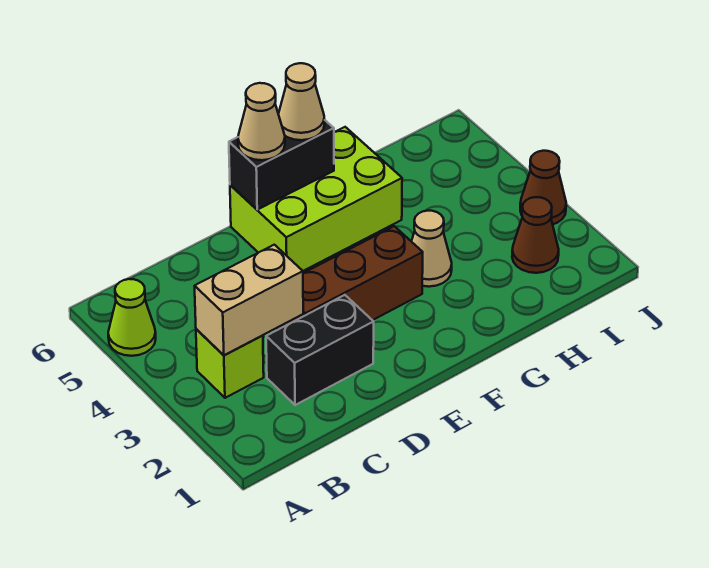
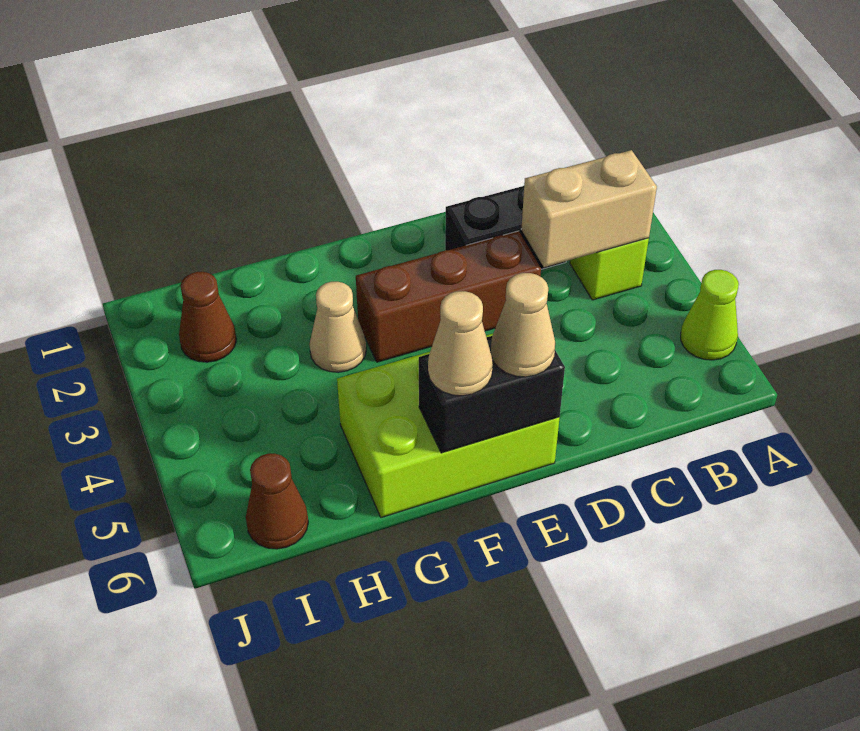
brown 1x1 cone [520,151,566,224] -> brown 1x1 cone moved to [246,454,308,549]

